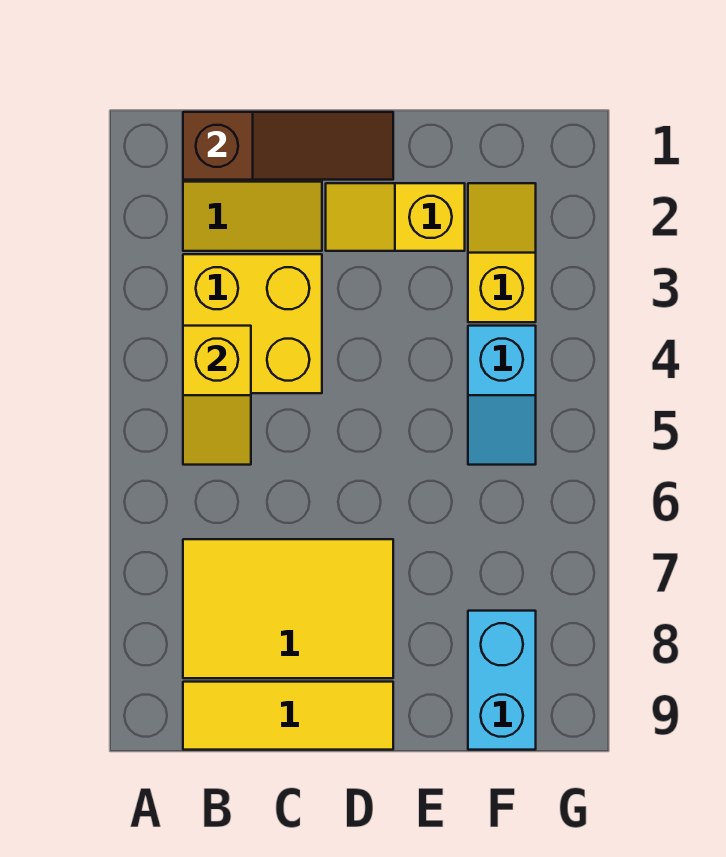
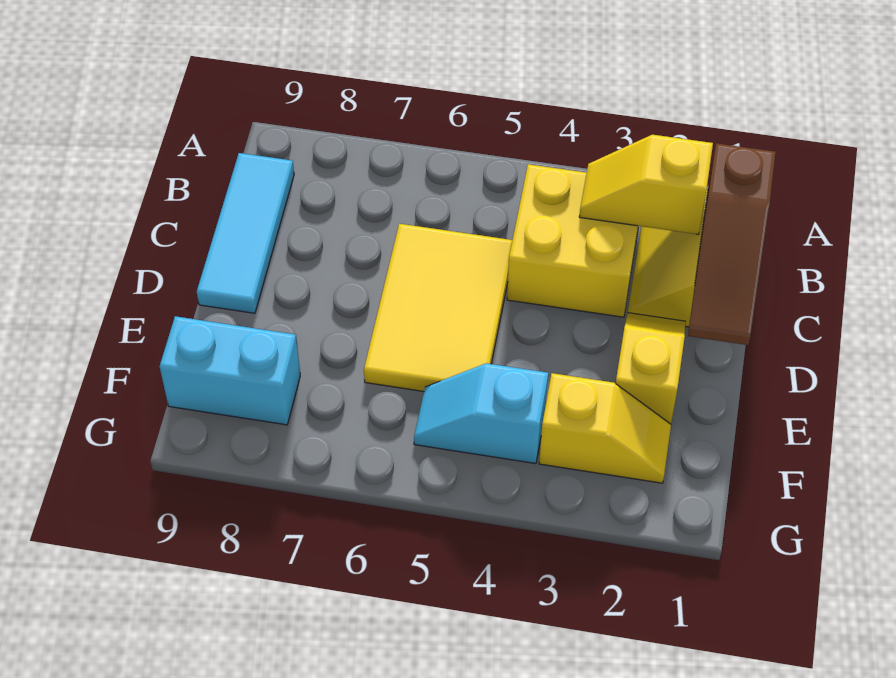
yellow 1x2 slope [183,326,251,465] -> yellow 1x2 slope moved to [579,135,713,234]
yellow 2x3 tile [183,539,393,678] -> yellow 2x3 tile moved to [364,224,512,391]
yellow 1x3 tile [183,682,393,750] -> cyan 1x3 tile [197,153,294,313]

